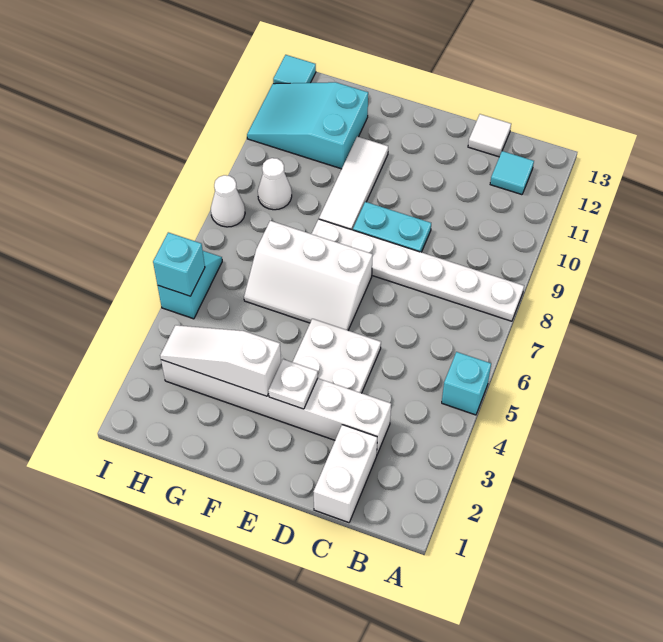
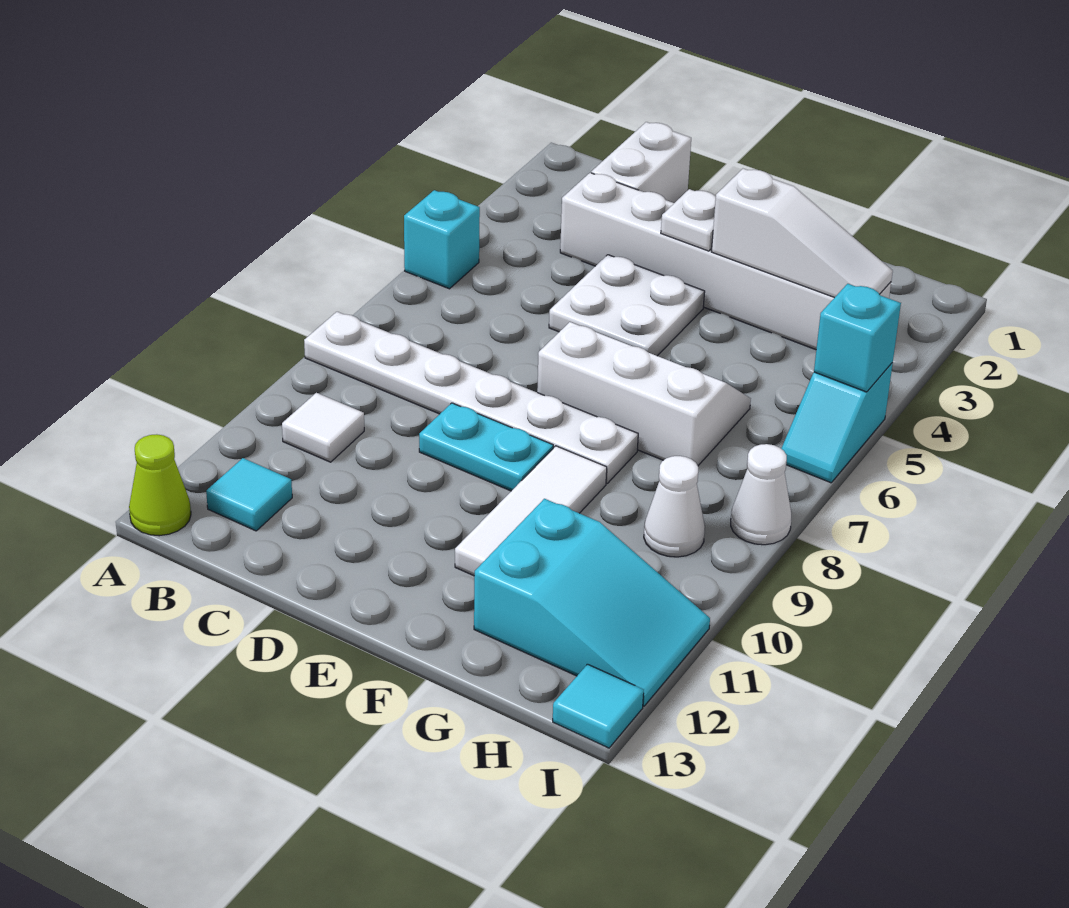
none -> lime 1x1 cone [129,434,191,536]
white 1x1 tile [468,114,511,157] -> white 1x1 tile moved to [282,393,364,462]

